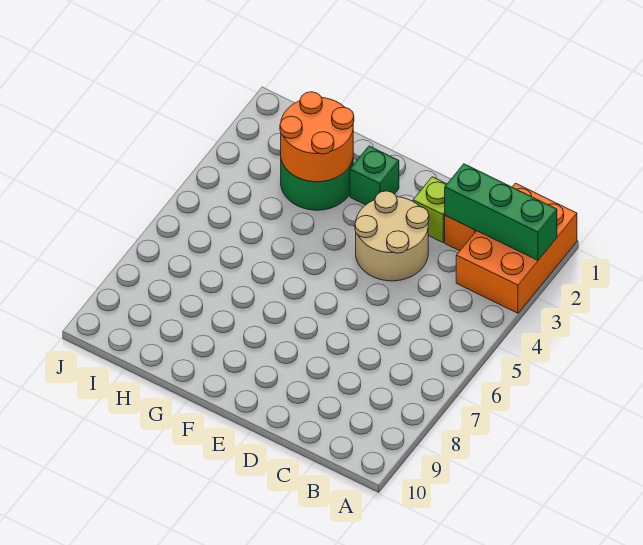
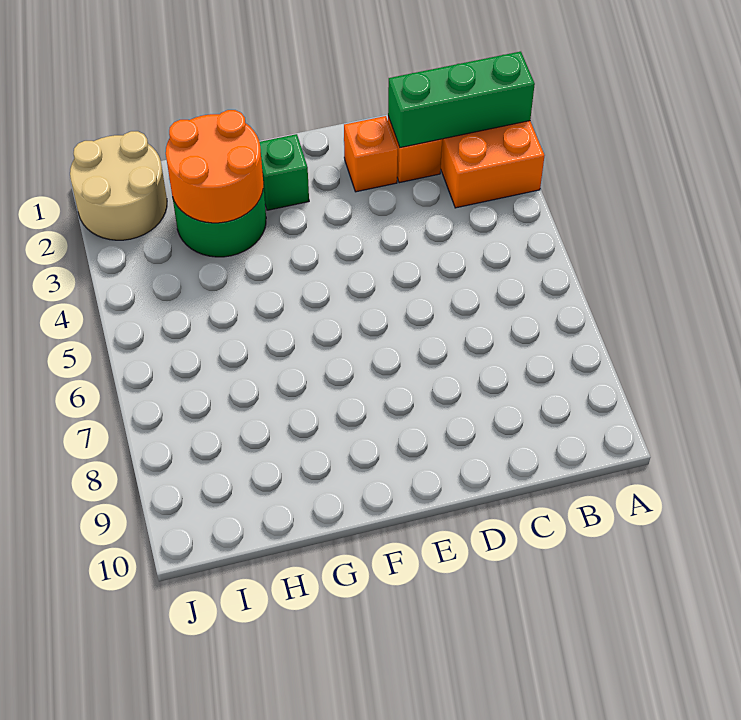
lime 1x1 brick [413,177,447,242] -> orange 1x1 brick [344,116,398,192]
tan 2x2 round brick [355,191,429,281] -> tan 2x2 round brick moved to [70,131,167,240]

